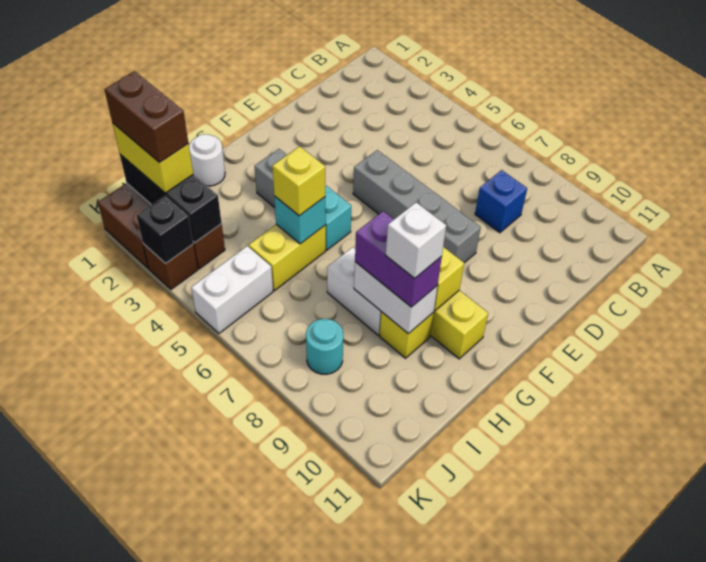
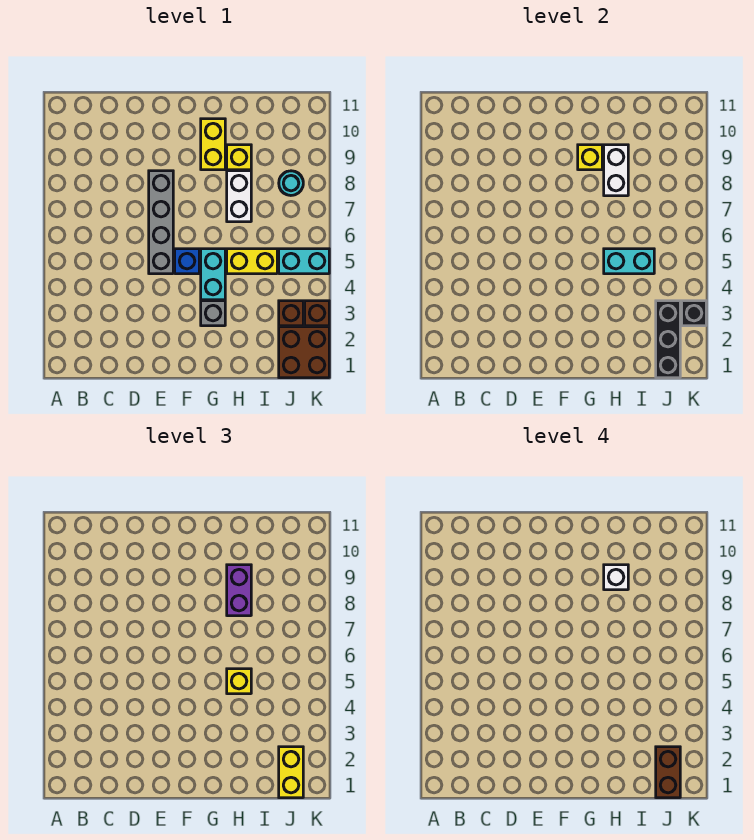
blue 1x1 brick [475,170,527,233] -> blue 1x1 brick moved to [175,249,199,274]
white 1x1 round brick [189,134,225,186] -> none
cyan 1x1 brick [274,196,326,244] -> cyan 1x2 brick [604,249,654,274]
white 1x2 brick [191,246,273,333] -> cyan 1x2 brick [279,249,329,274]

